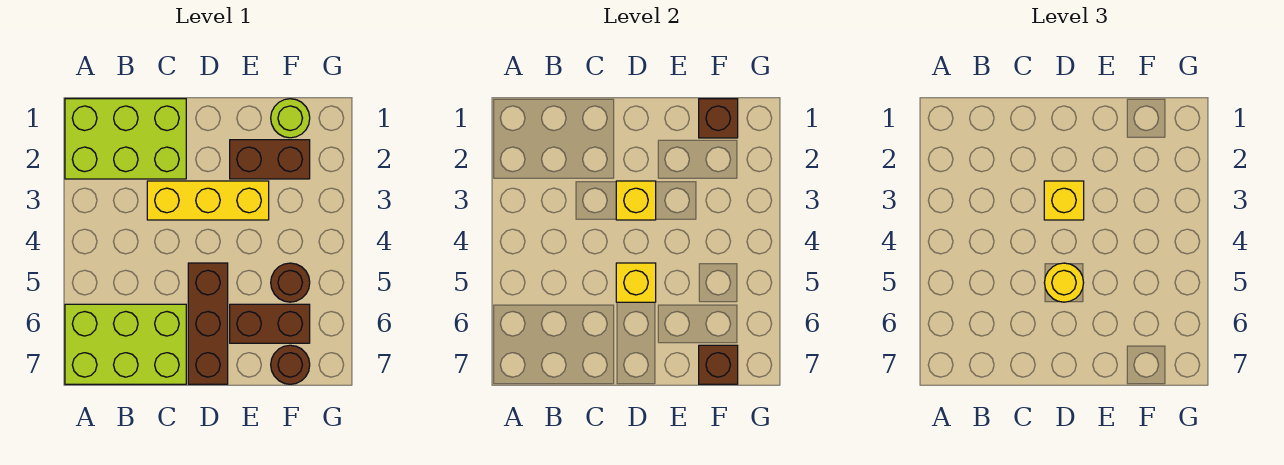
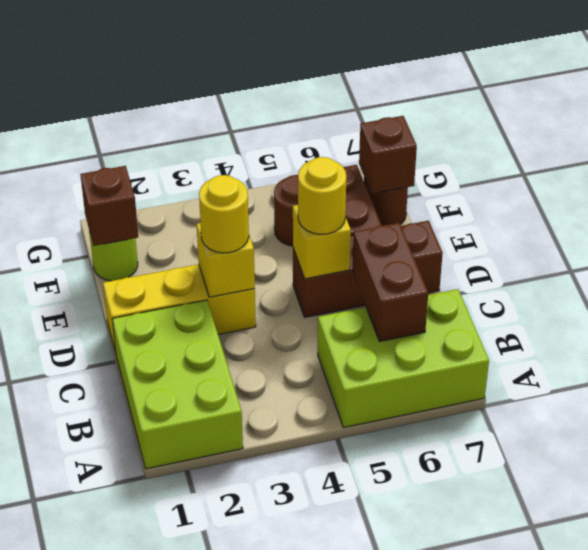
lime 2x3 brick [65,304,186,384] -> lime 2x3 brick turned to [318,289,489,428]
yellow 1x3 brick [147,181,269,220] -> yellow 1x3 brick turned to [103,264,256,353]
yellow 1x1 brick [1044,181,1084,220] -> yellow 1x1 round brick [199,175,249,253]
brown 1x2 brick [230,140,310,179] -> brown 1x2 brick moved to [352,223,428,341]

